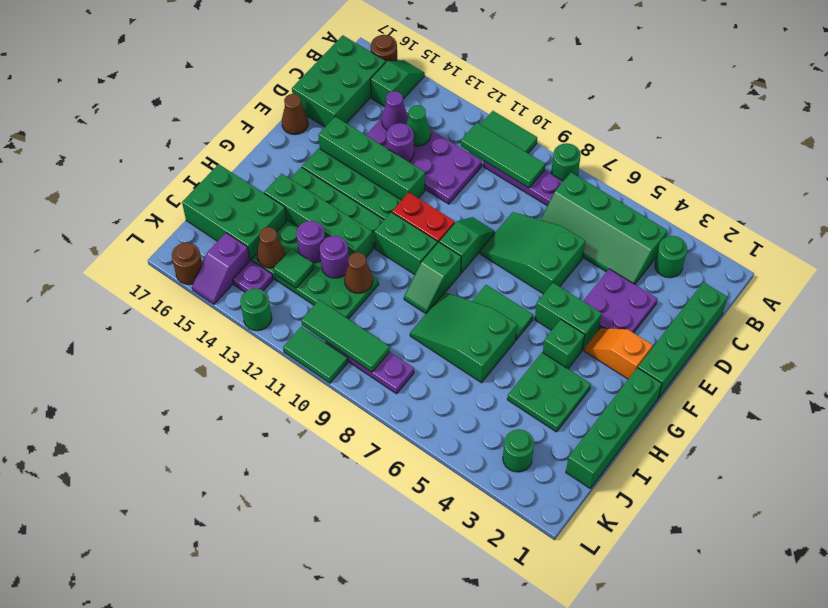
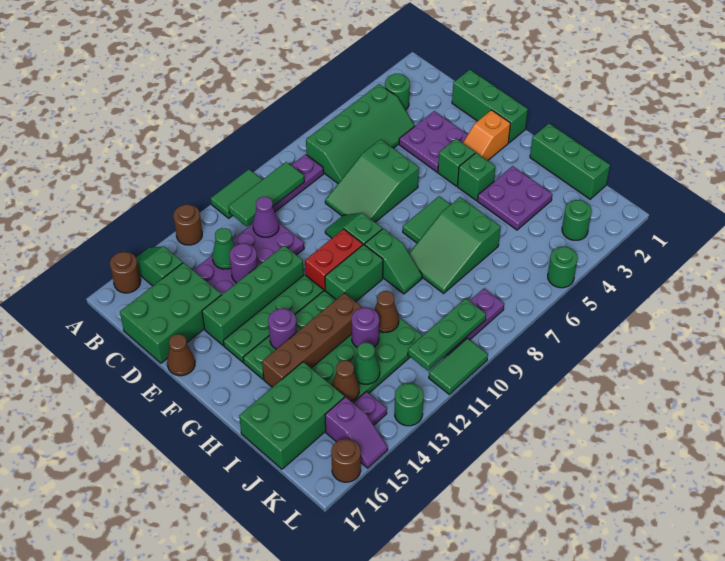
green 1x1 round brick [551,143,581,181] -> green 1x1 round brick moved to [548,247,578,288]
none -> brown 1x1 round brick [173,204,202,245]
green 2x3 brick [292,35,386,127] -> green 2x3 brick turned to [120,263,221,363]
green 1x4 brick [638,282,727,398] -> green 1x3 brick [452,70,528,143]
purple 1x1 cone [382,91,408,130] -> purple 1x1 cone moved to [253,197,279,237]
green 1x2 brick [535,283,602,350] -> green 1x1 brick [438,139,475,186]
green 1x4 brick [566,368,662,488] -> green 1x3 brick [530,124,610,199]
green 2x2 plate [507,352,591,432] -> purple 2x2 plate [477,166,552,230]
green 1x4 brick [264,174,373,257] -> brown 1x4 brick [262,293,363,387]
purple 1x1 round brick [296,221,325,263] -> purple 1x1 round brick moved to [268,308,297,349]
green 1x1 tile [274,249,314,288] -> green 1x1 cone [353,343,380,384]
green 1x3 tile [301,300,390,372] -> green 1x3 plate [408,298,486,371]

